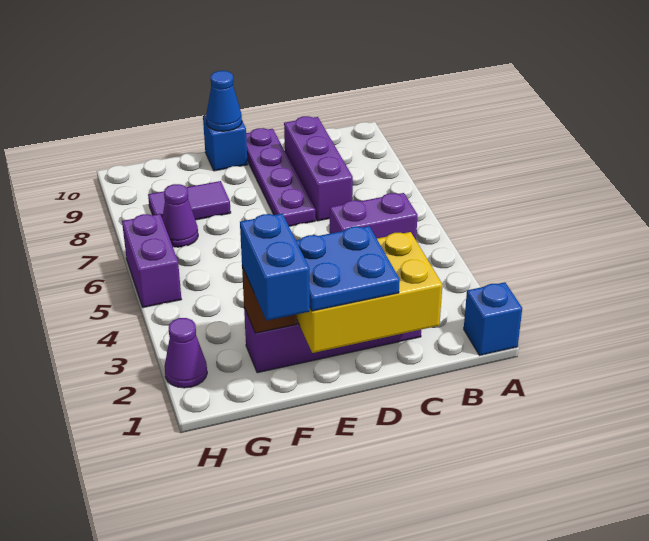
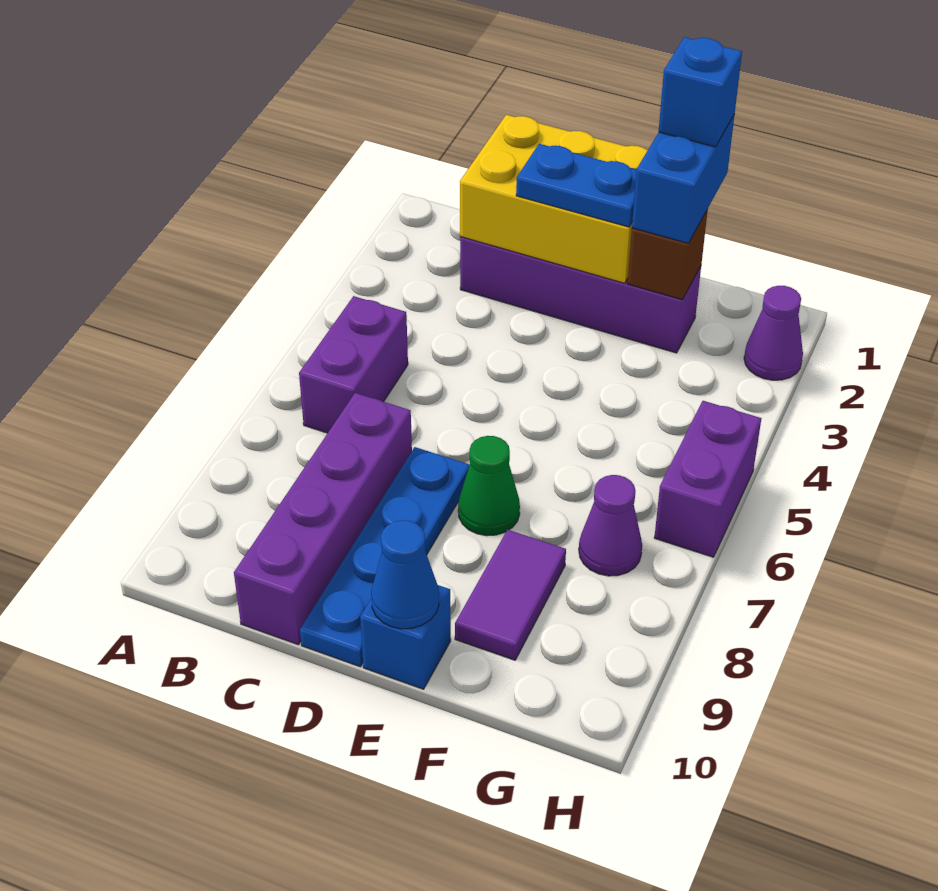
blue 1x1 brick [464,282,522,356] -> blue 1x1 brick moved to [659,37,742,147]
purple 1x2 brick [330,193,418,240] -> purple 1x2 brick turned to [299,296,408,433]
purple 1x3 brick [284,116,353,221] -> purple 1x4 brick [234,393,412,645]
blue 2x2 plate [296,226,400,311] -> blue 1x2 plate [516,144,636,227]
purple 1x4 plate [246,128,315,226] -> blue 1x4 plate [300,447,470,667]
none -> green 1x1 cone [458,436,520,536]
purple 1x2 tile [148,181,231,220] -> purple 1x2 tile turned to [455,530,566,660]

